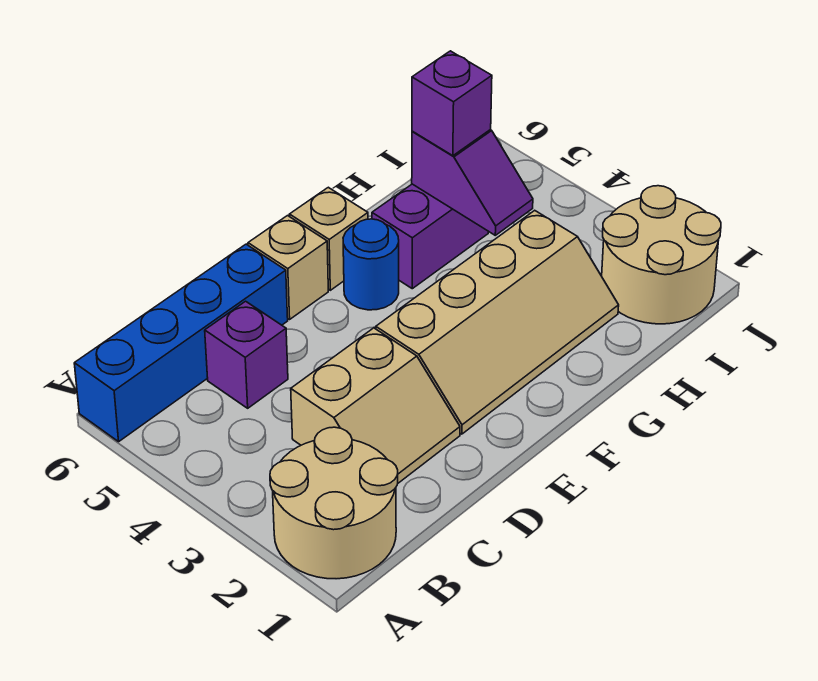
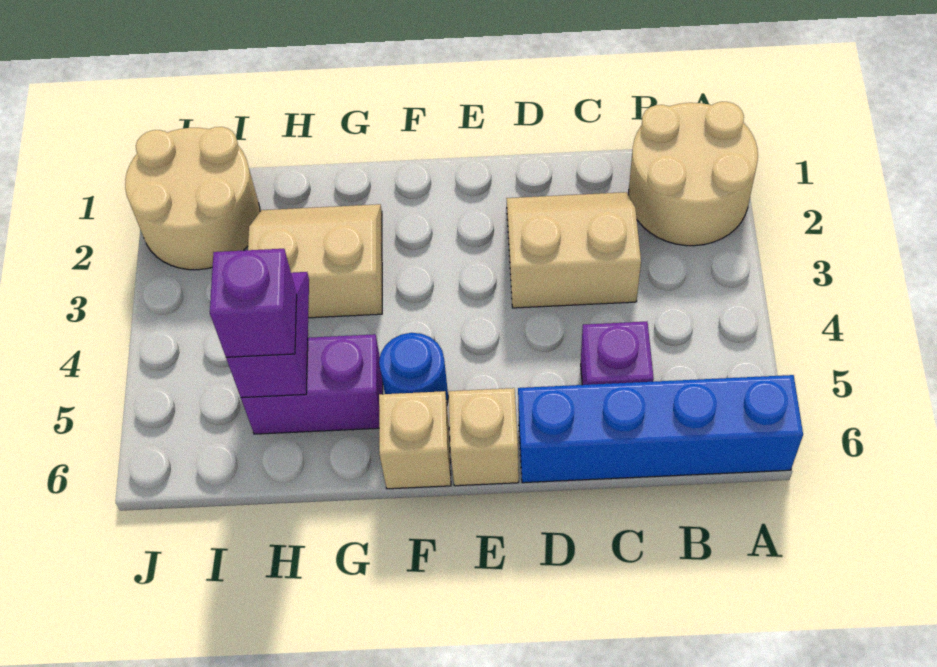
tan 2x4 slope [376,210,619,434] -> tan 2x2 slope [248,204,382,318]

